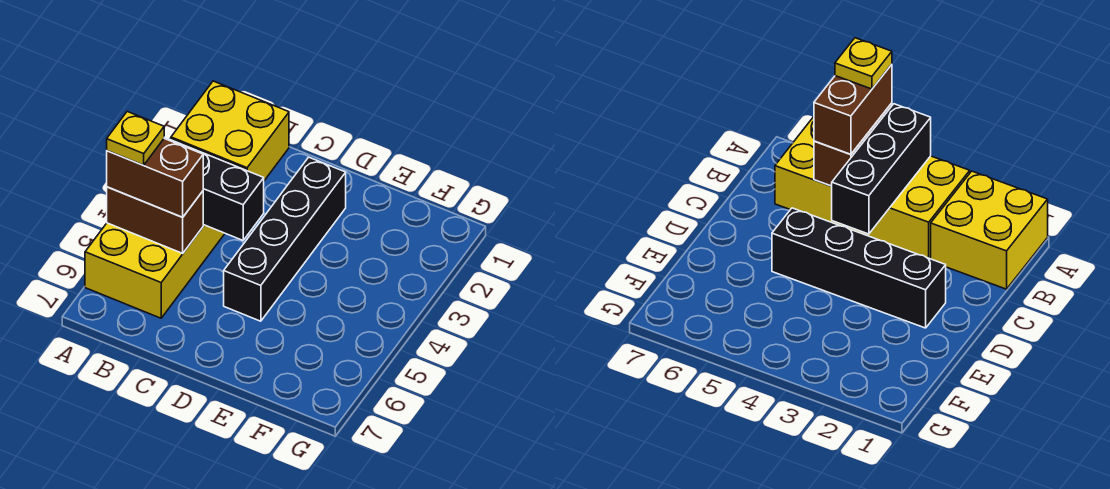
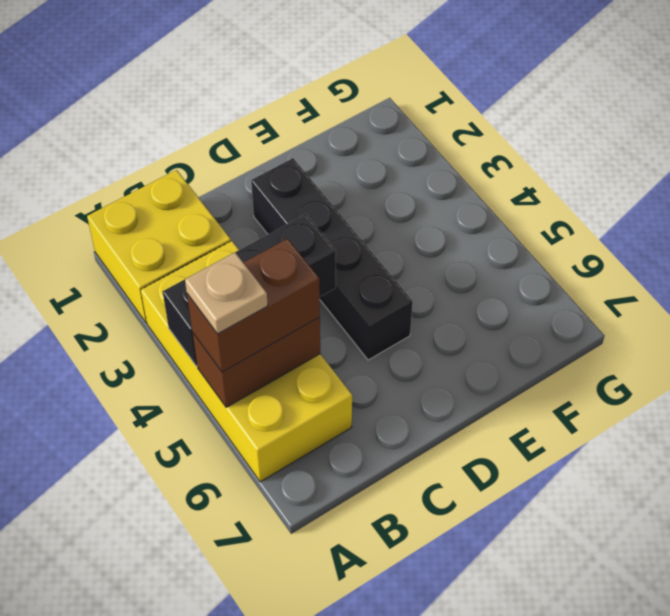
yellow 1x1 plate [107,112,164,165] -> tan 1x1 plate [185,253,268,334]

